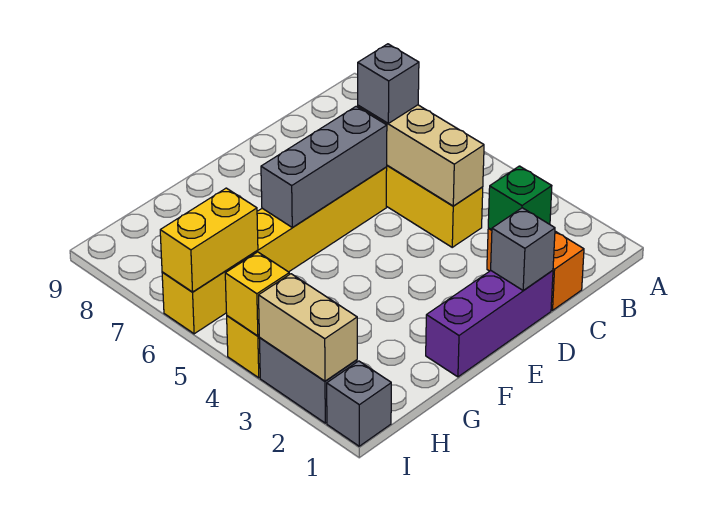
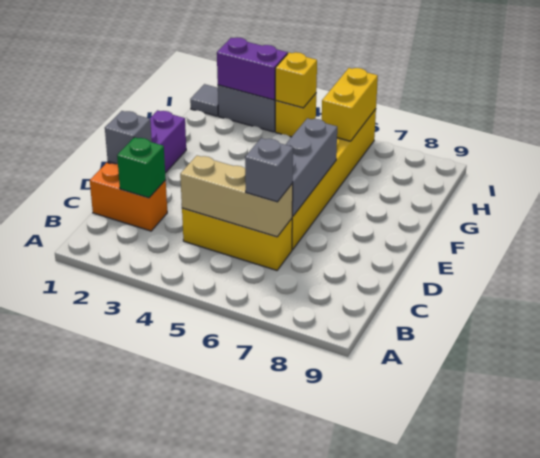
grey 1x1 brick [327,361,391,446] -> grey 1x1 tile [190,84,218,116]
tan 1x2 brick [259,274,357,381] -> purple 1x2 brick [217,37,288,100]

